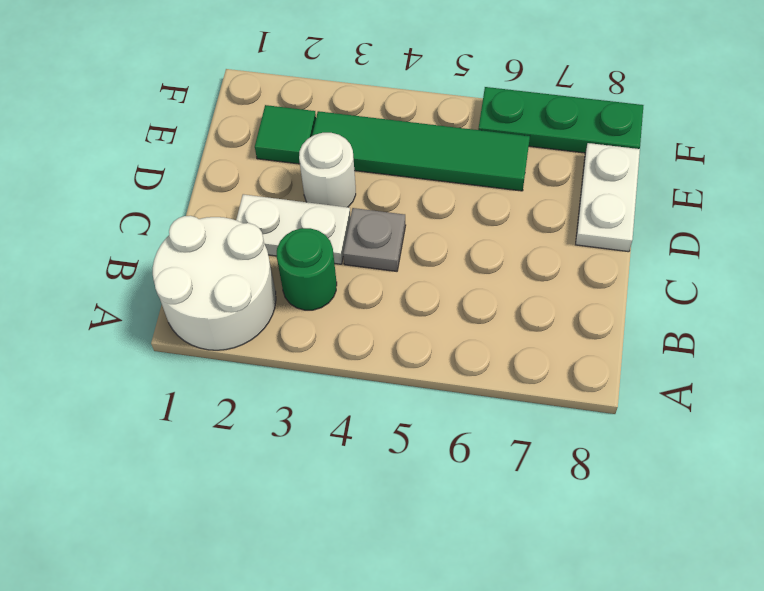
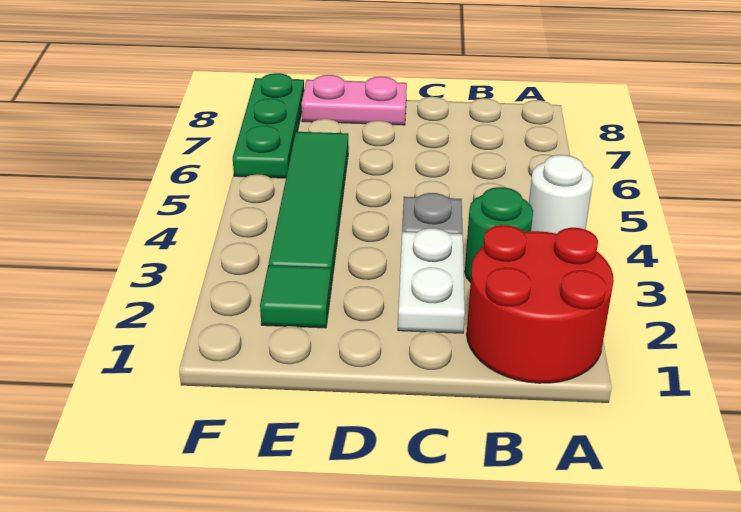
white 2x2 round brick [153,216,276,350] -> red 2x2 round brick [467,225,614,383]
white 1x1 round brick [299,133,356,207] -> white 1x1 round brick moved to [529,155,593,234]
white 1x2 plate [576,143,640,252] -> pink 1x2 plate [301,75,407,125]

